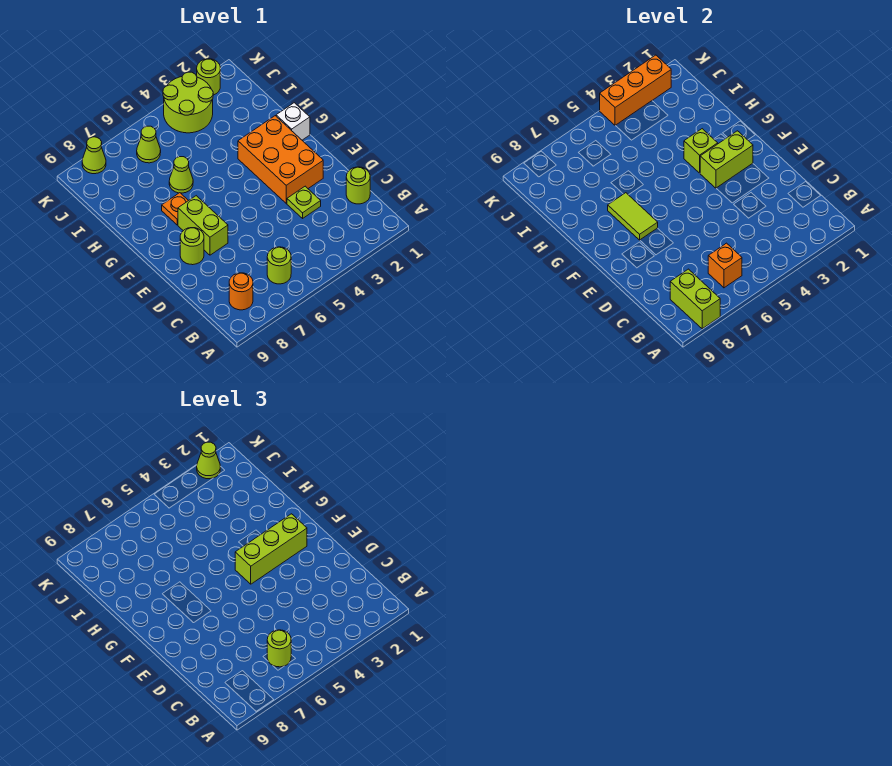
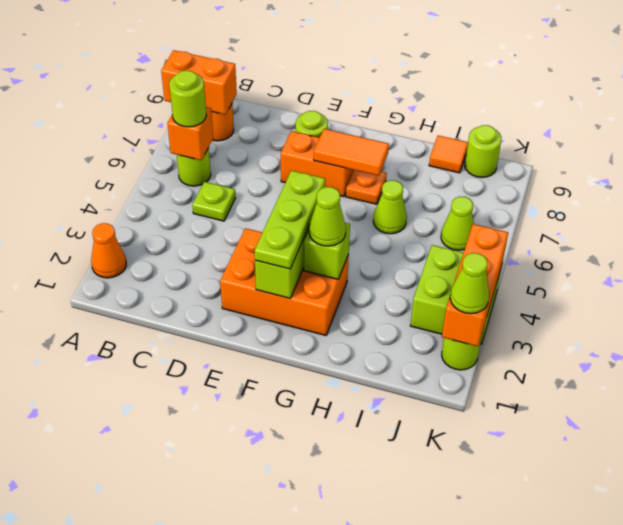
none -> orange 1x1 cone [91,223,126,278]
lime 1x2 brick [670,269,720,329] -> orange 1x2 brick [161,50,237,115]
lime 1x1 round brick [346,167,370,204] -> lime 1x1 round brick moved to [465,125,501,177]
lime 1x1 plate [287,186,321,218] -> lime 1x1 plate moved to [192,182,235,221]
lime 1x2 brick [178,196,228,255] -> orange 1x2 brick [281,131,353,197]
lime 1x3 brick [235,514,307,584] -> lime 1x3 plate [255,170,325,269]
lime 1x2 tile [608,193,658,240] -> orange 1x2 tile [314,129,389,176]
white 1x1 brick [276,103,310,140] -> none
none -> orange 1x1 tile [429,136,468,173]
lime 2x2 round brick [163,72,213,133] -> lime 2x2 brick [410,245,502,344]
lime 1x1 cone [82,137,106,174] -> lime 1x1 cone moved to [309,187,346,246]

